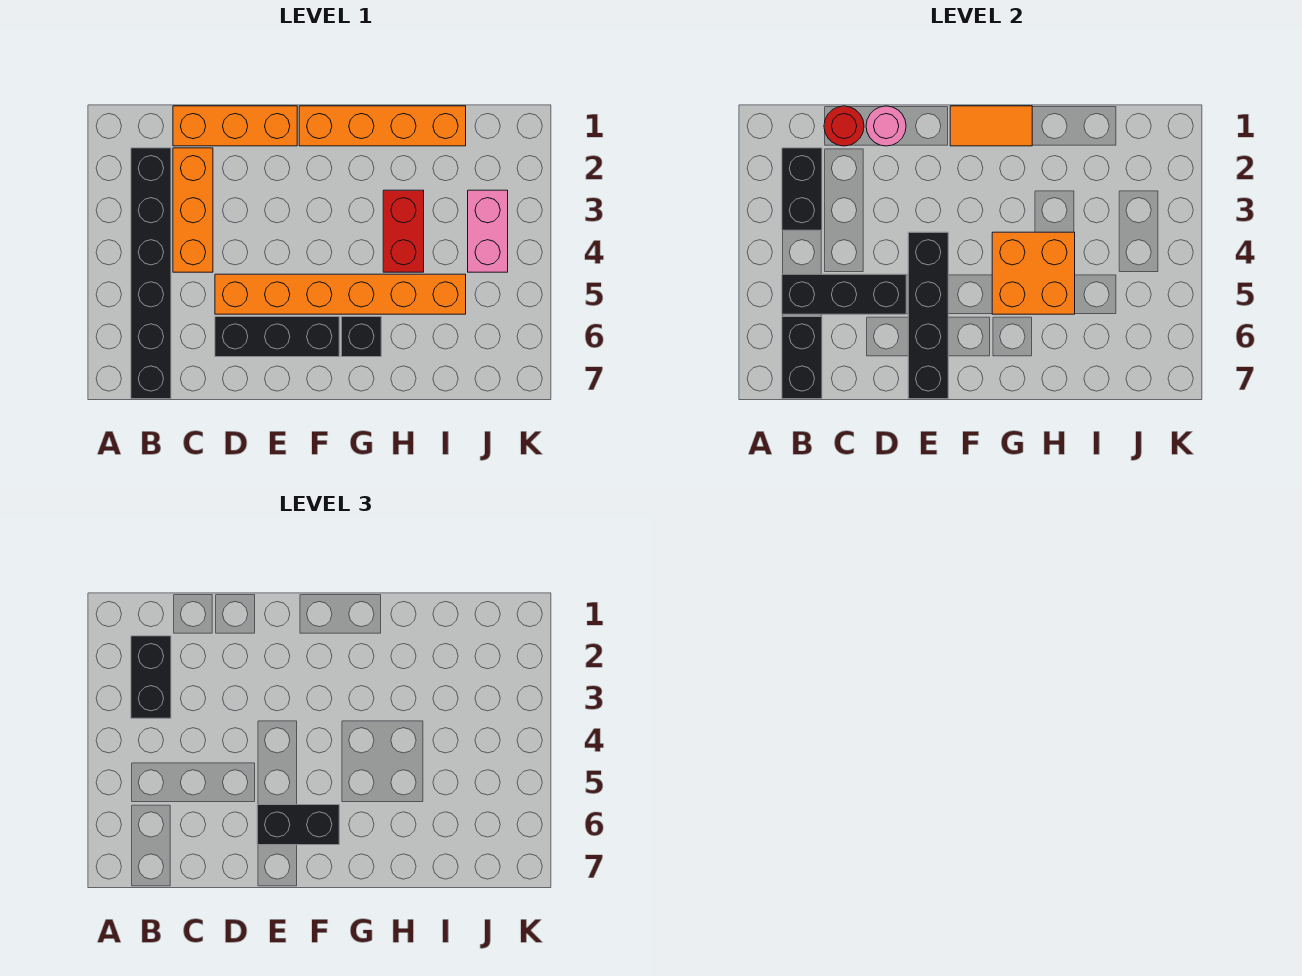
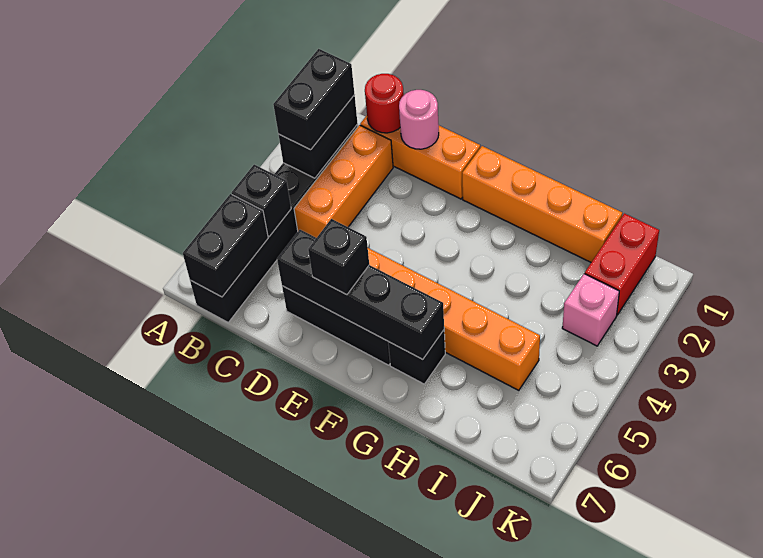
black 1x3 brick [782,274,906,314] -> black 1x1 brick [232,165,291,236]
black 1x4 brick [908,232,948,399] -> black 1x4 brick turned to [277,230,444,359]
black 1x2 brick [257,805,339,845] -> black 1x1 brick [308,219,369,295]
orange 1x2 tile [950,106,1032,146] -> none
orange 2x2 brick [992,232,1075,314] -> none
red 1x2 brick [383,190,424,272] -> red 1x2 brick moved to [585,213,659,315]
pink 1x2 brick [468,190,508,272] -> pink 1x1 brick [562,274,619,346]

